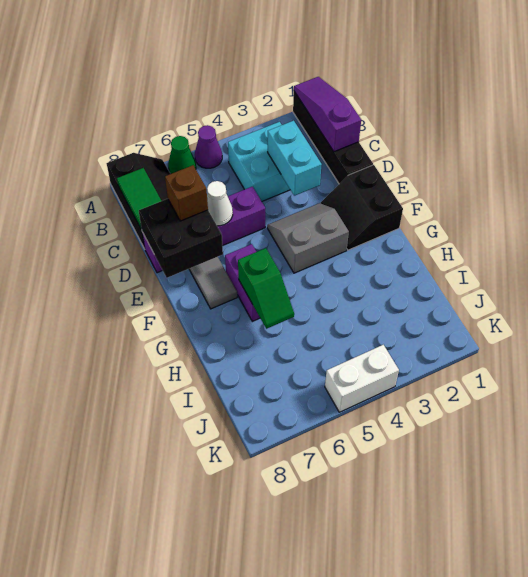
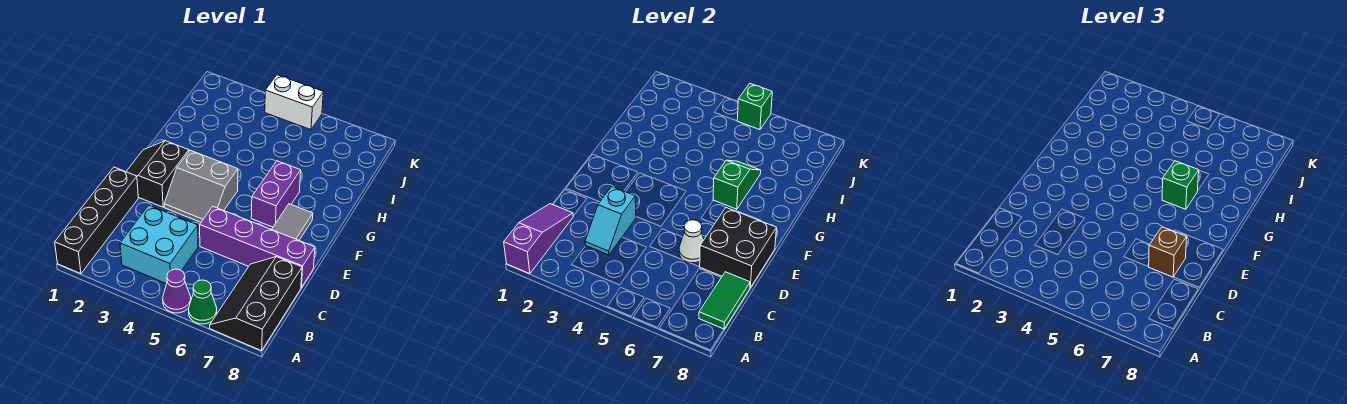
purple 1x3 slope [294,77,361,152] -> purple 1x3 slope turned to [504,204,573,274]
cyan 1x2 brick [268,120,322,196] -> cyan 1x2 slope [585,187,636,255]
black 2x2 slope [321,165,403,250] -> black 2x2 slope turned to [126,141,189,207]
none -> green 1x1 brick [1162,161,1199,209]
none -> green 1x1 brick [737,83,772,130]

